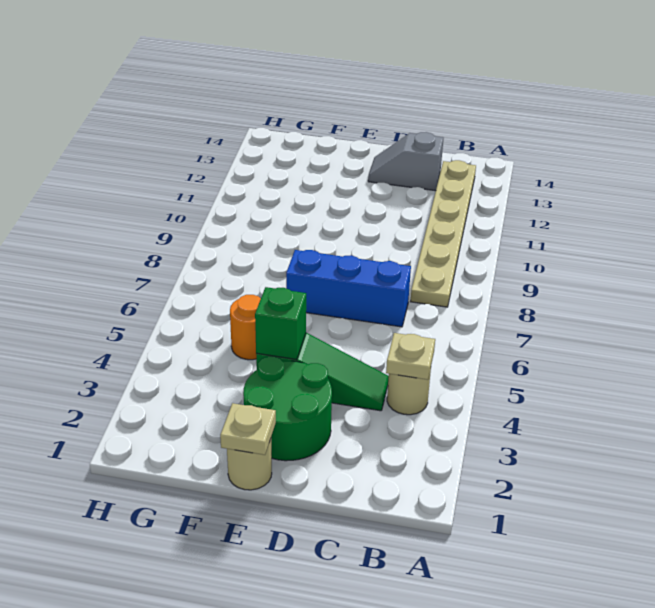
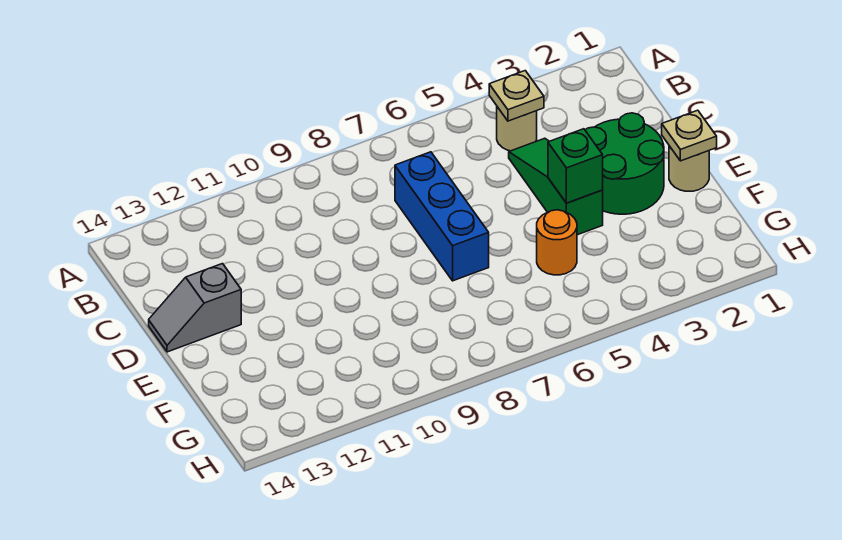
tan 1x6 plate [410,160,476,307] -> none
grey 1x2 slope [368,132,443,191] -> grey 1x2 slope turned to [149,264,241,352]

